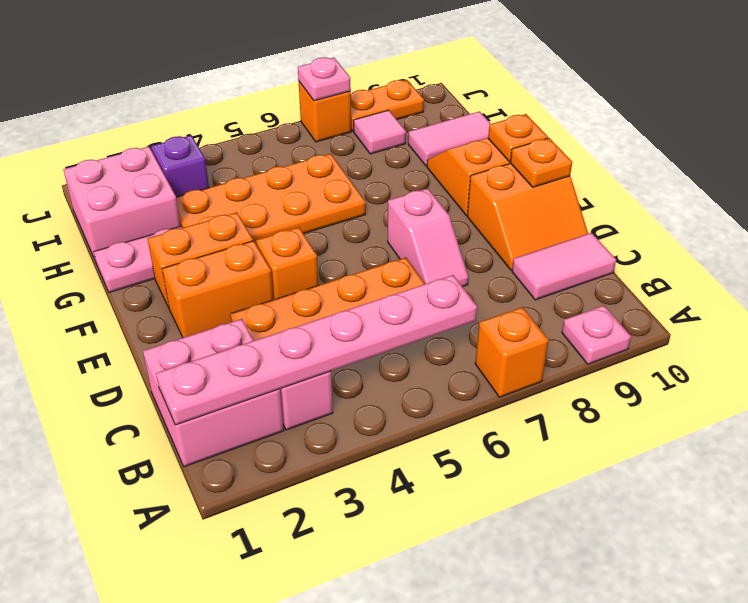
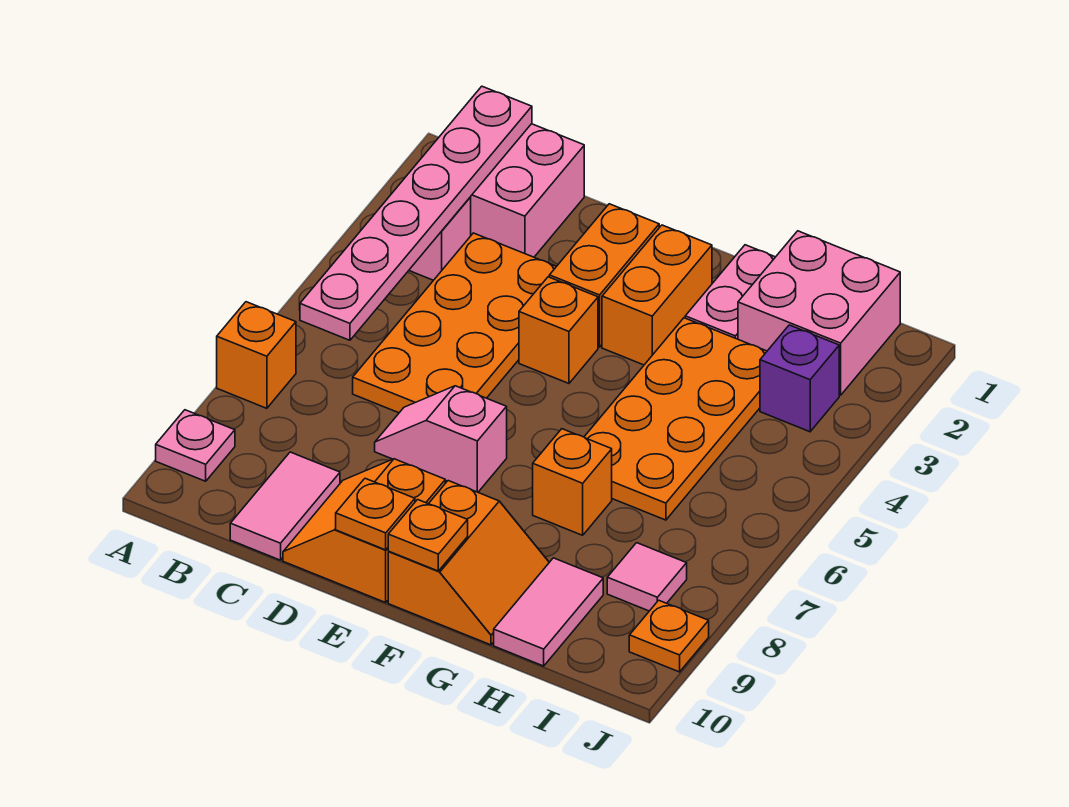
orange 1x1 brick [299,82,351,142] -> orange 1x1 brick moved to [533,429,612,535]
pink 1x1 plate [298,57,351,101] -> none
orange 1x2 plate [351,80,424,132] -> orange 1x1 plate [629,600,709,672]

